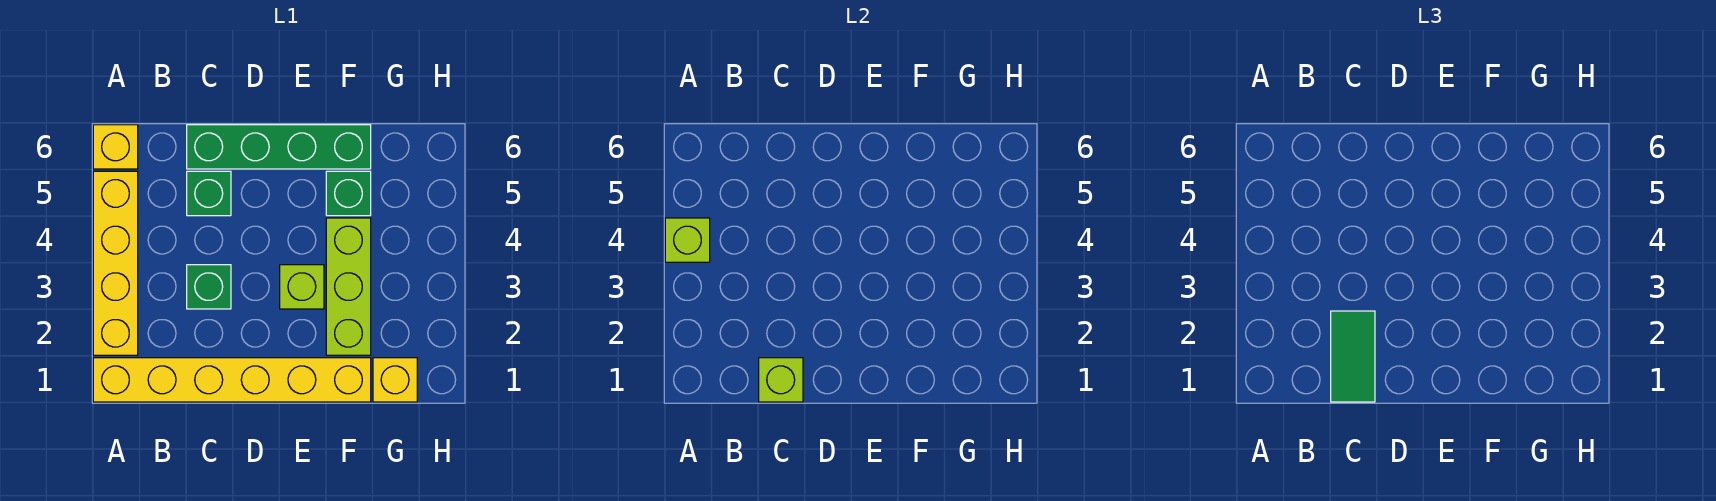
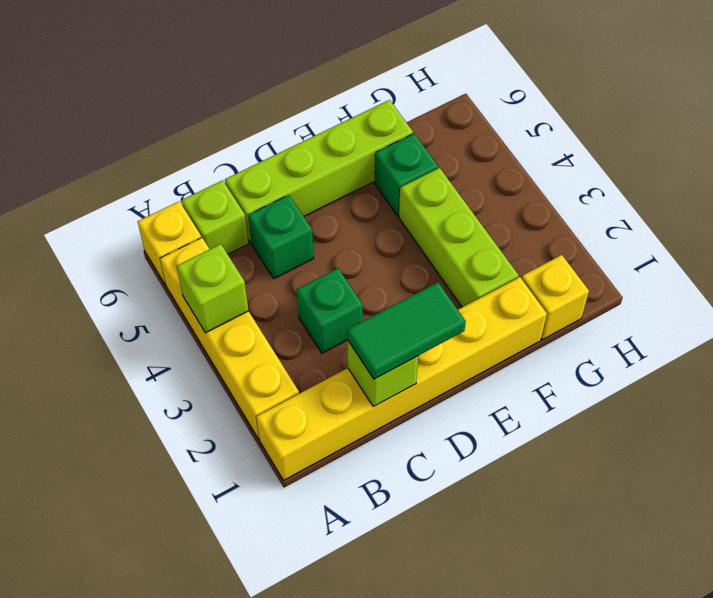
green 1x2 tile [1331,311,1375,402] -> green 1x2 tile turned to [347,282,466,379]
green 1x4 brick [187,125,371,169] -> lime 1x4 brick [225,100,413,243]
lime 1x1 brick [280,265,324,309] -> lime 1x1 brick moved to [182,180,248,254]

